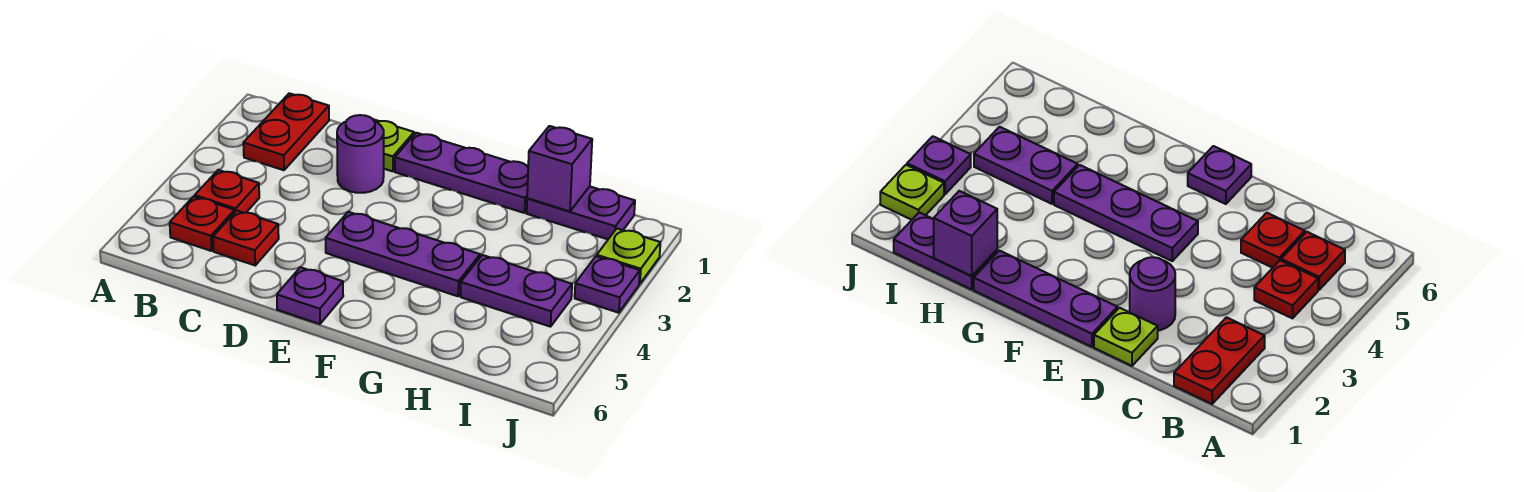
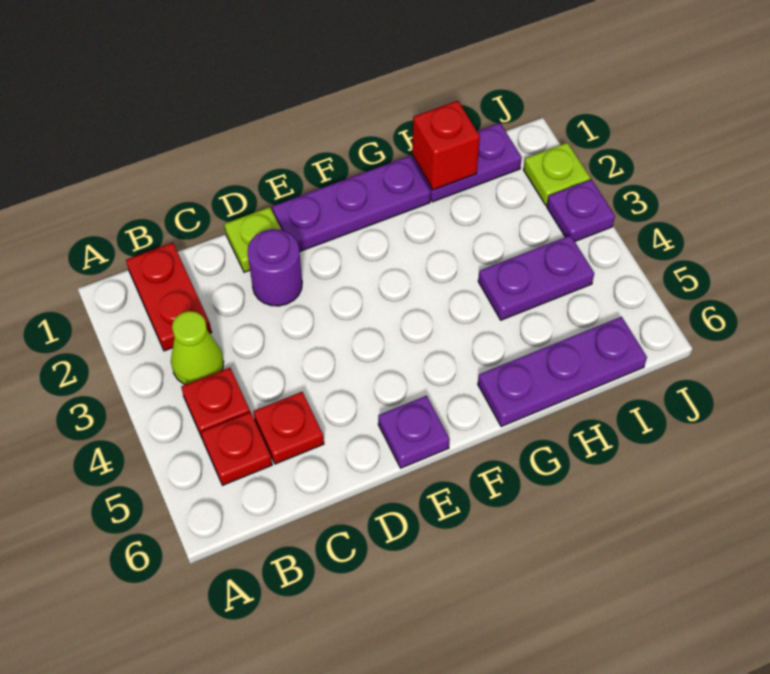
none -> lime 1x1 cone [171,311,224,385]
purple 1x3 plate [326,212,480,296] -> purple 1x3 plate moved to [478,317,647,426]
purple 1x1 brick [527,126,592,211] -> red 1x1 brick [412,101,480,190]

